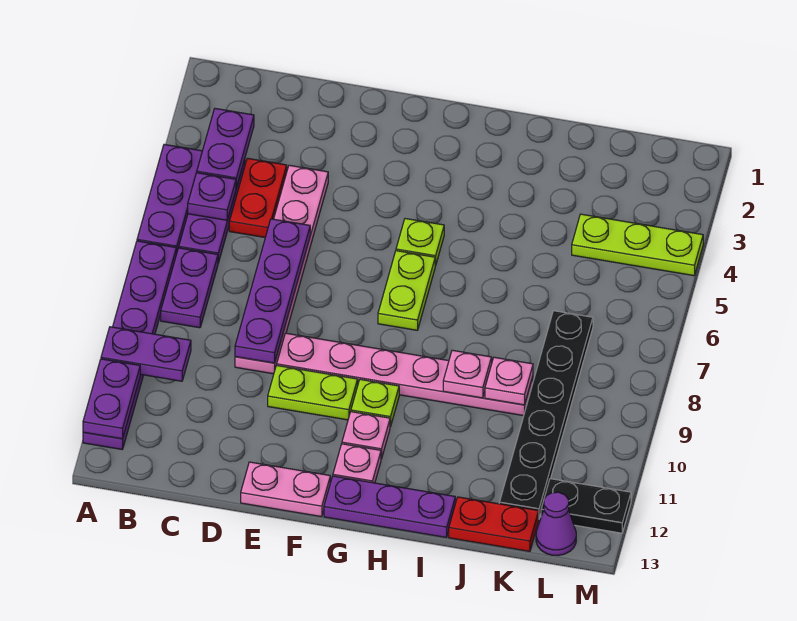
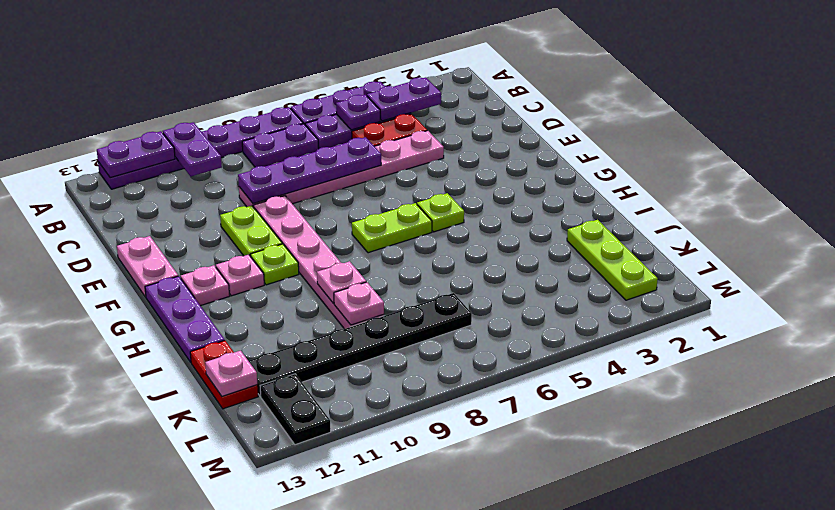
lime 1x3 plate [572,214,703,276] -> lime 1x3 plate moved to [567,220,658,300]
none -> pink 1x1 plate [205,351,257,396]
purple 1x1 cone [536,492,576,555] -> none

